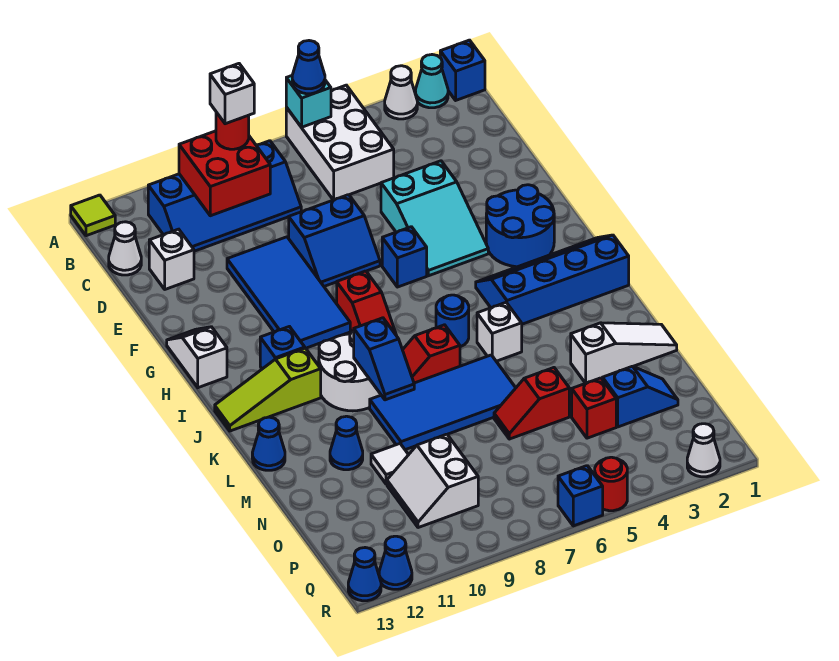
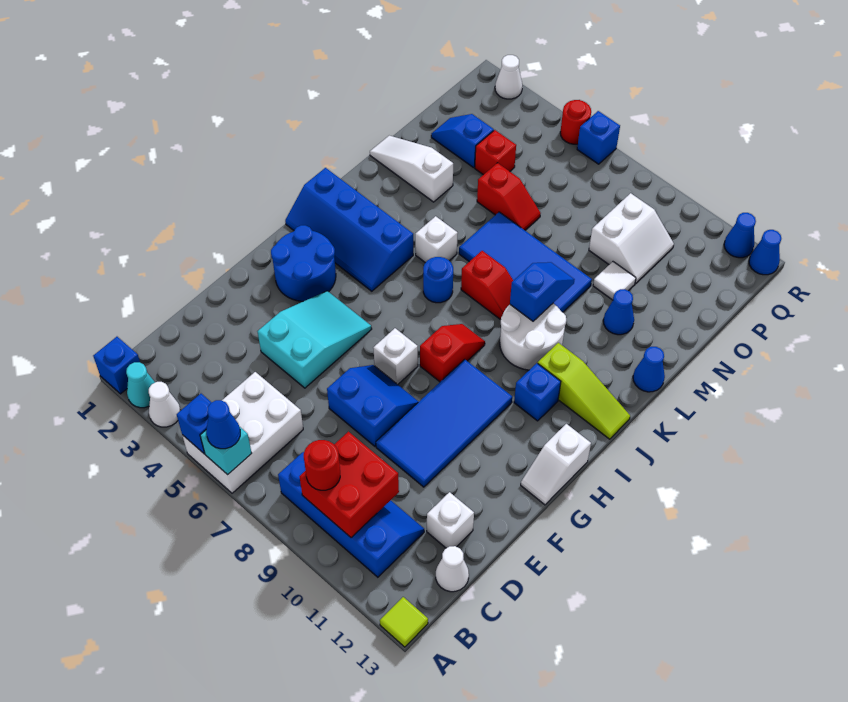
white 1x1 brick [210,64,254,124] -> white 1x1 brick moved to [373,328,418,384]
blue 1x1 brick [382,227,427,287] -> blue 1x1 brick moved to [177,394,211,454]

